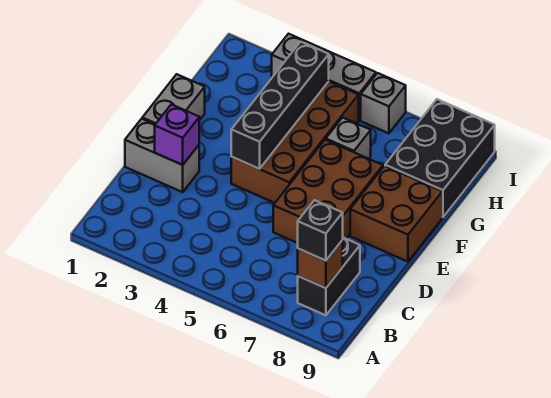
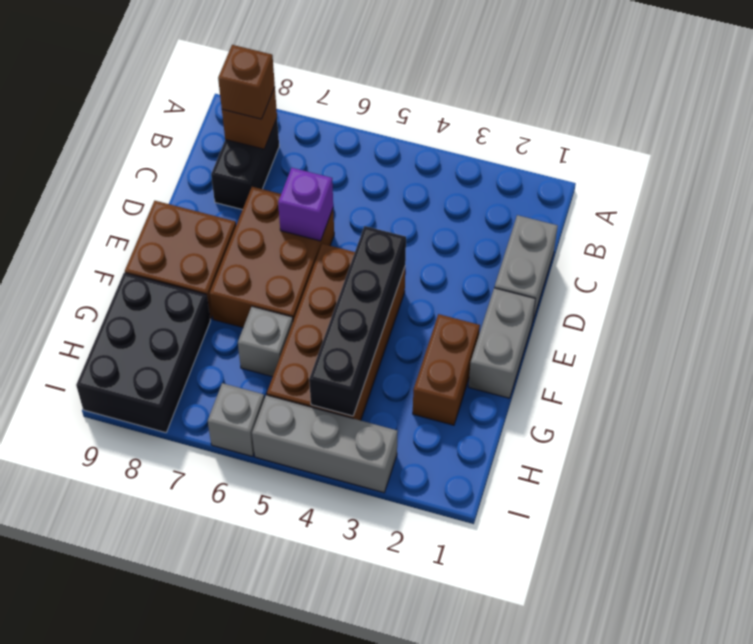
black 1x1 brick [298,200,343,261] -> brown 1x1 brick [218,45,275,119]
grey 1x2 brick [125,119,199,192] -> grey 1x2 brick turned to [494,215,558,323]
purple 1x1 brick [155,104,199,165] -> purple 1x1 brick moved to [278,168,333,241]
none -> brown 1x2 brick [413,314,480,425]

